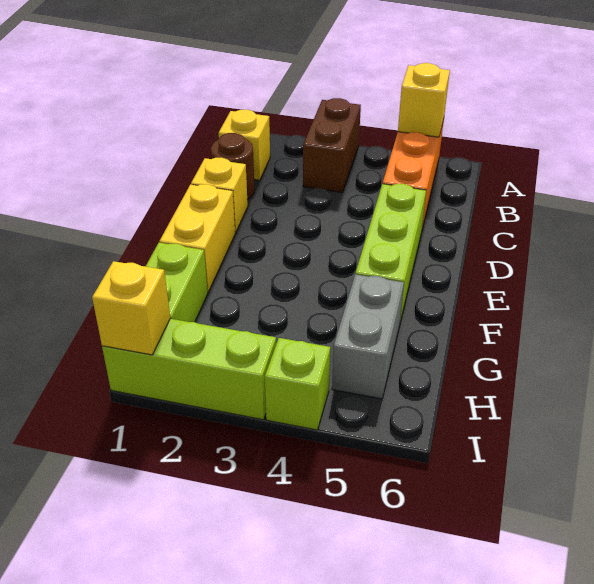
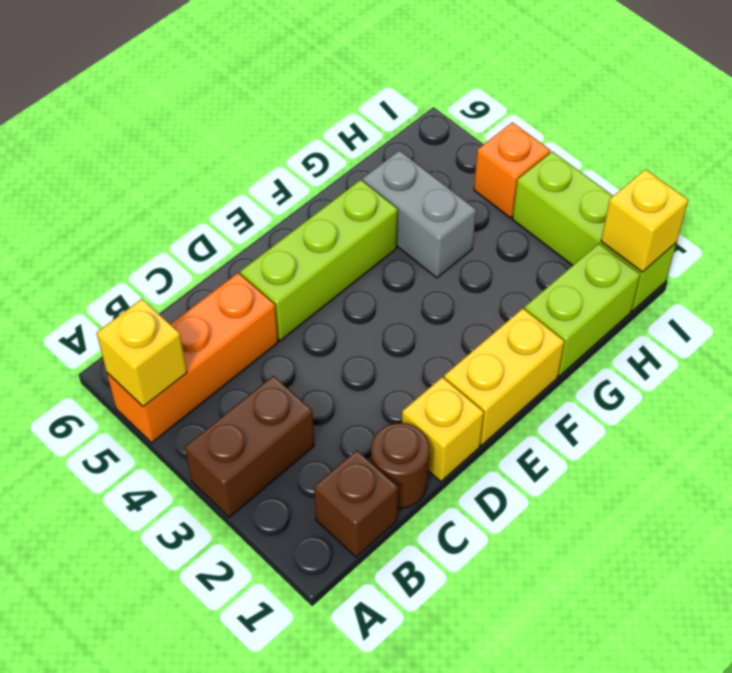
yellow 1x1 brick [219,110,270,180] -> brown 1x1 brick [314,450,398,557]
grey 1x2 brick [332,274,404,399] -> grey 1x2 brick turned to [363,150,476,278]
lime 1x1 brick [265,338,330,430] -> orange 1x1 brick [474,122,550,218]

